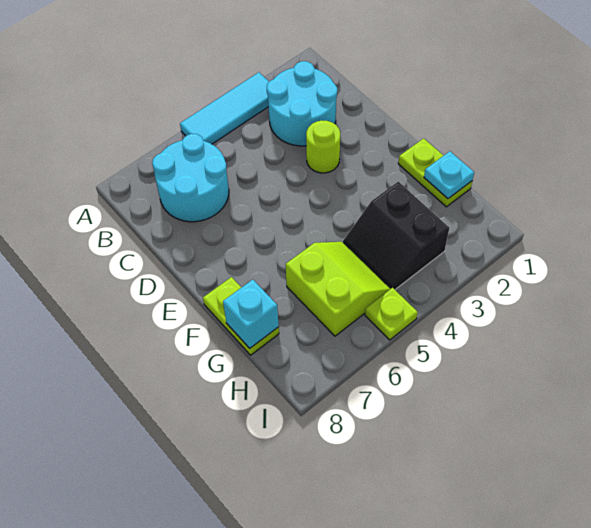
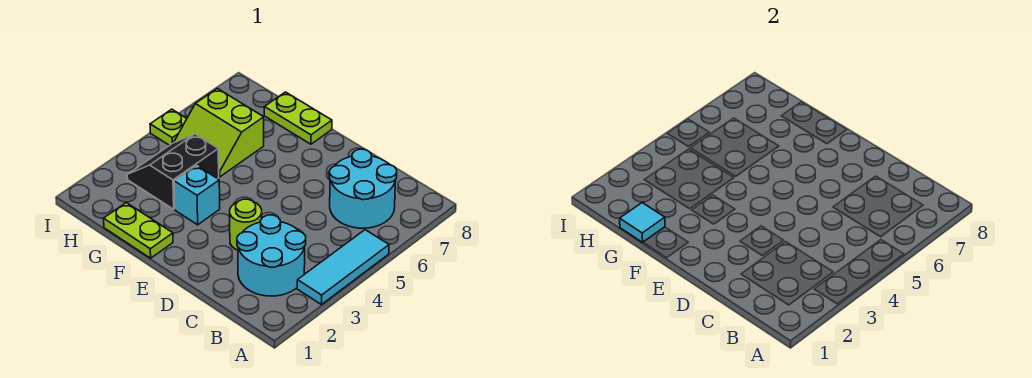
cyan 1x1 plate [424,151,474,199] -> cyan 1x1 tile [620,203,665,242]
black 2x2 slope [343,181,449,289] -> black 2x2 slope turned to [127,134,219,209]
cyan 1x1 brick [223,280,279,348] -> cyan 1x1 brick moved to [174,165,220,225]

